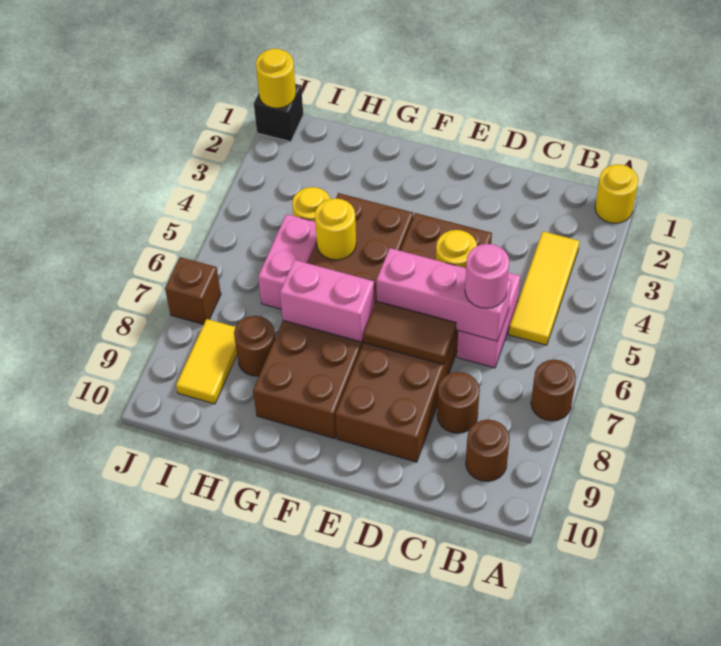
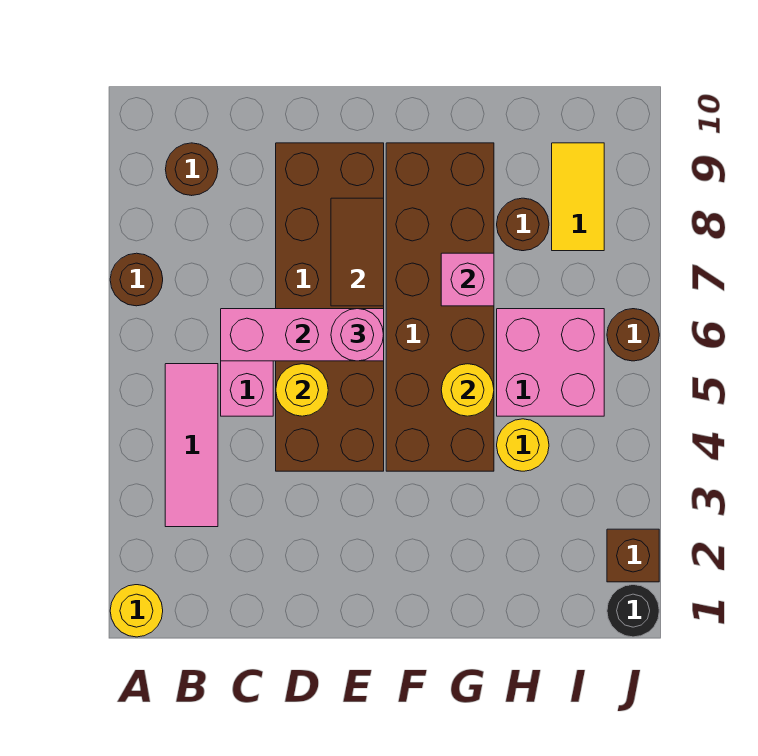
yellow 1x3 tile [509,231,580,345] -> pink 1x3 tile [165,364,218,527]
pink 1x1 round brick [465,244,509,308] -> pink 1x1 round brick moved to [331,309,384,361]
brown 1x1 round brick [437,372,480,433] -> brown 1x1 round brick moved to [607,309,659,361]
brown 1x2 tile [363,301,456,365] -> brown 1x2 tile turned to [331,198,384,306]
pink 1x2 brick [280,260,374,342] -> pink 1x1 brick [441,253,494,306]
pink 1x2 brick [258,214,317,309] -> pink 2x2 brick [497,309,604,416]
black 1x1 brick [254,84,303,142] -> black 1x1 round brick [607,585,659,637]
yellow 1x1 round brick [256,49,296,108] -> none
brown 1x1 brick [165,257,221,325] -> brown 1x1 brick moved to [607,529,659,582]

